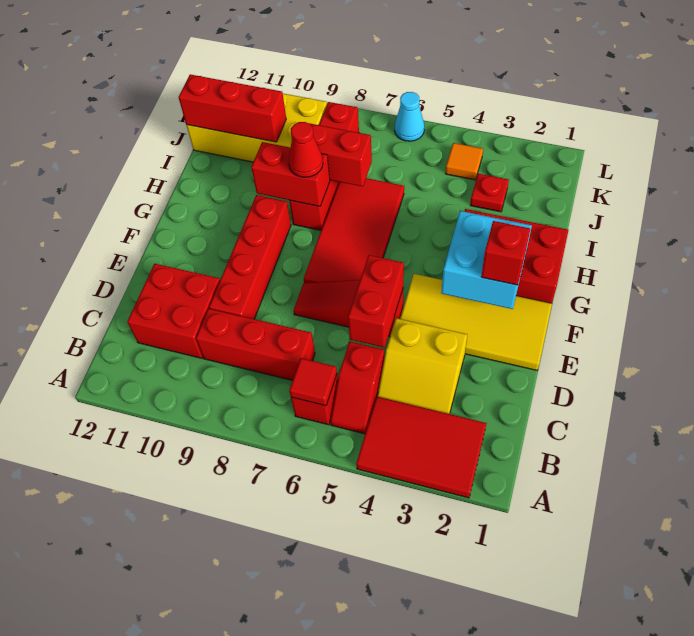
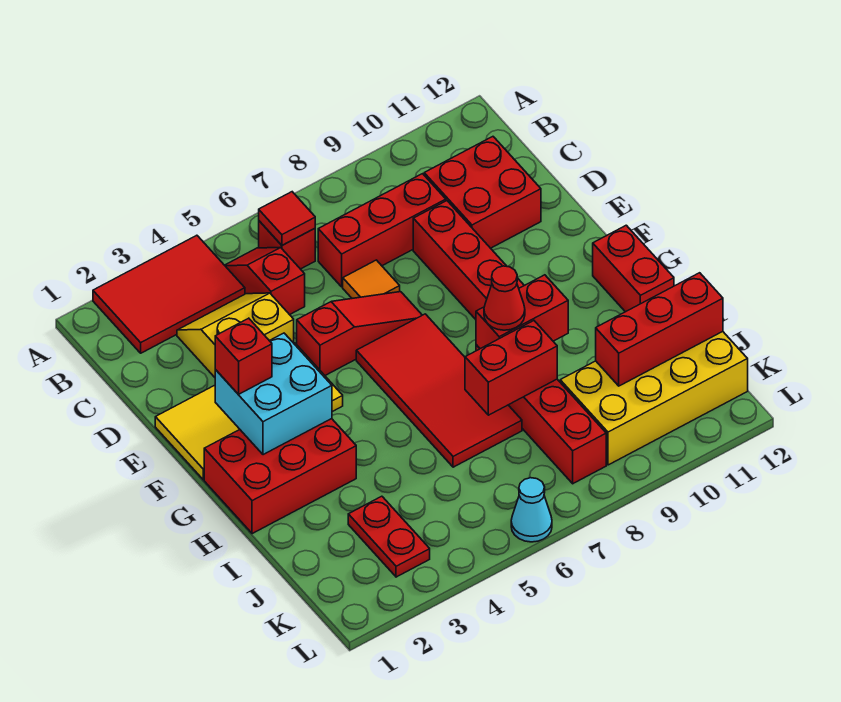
red 1x2 brick [348,255,404,348] -> red 1x2 brick moved to [593,225,674,312]
red 1x1 plate [470,174,509,212] -> red 1x2 plate [348,496,430,577]
orange 1x1 tile [446,143,483,180] -> orange 1x1 tile moved to [343,260,400,298]

